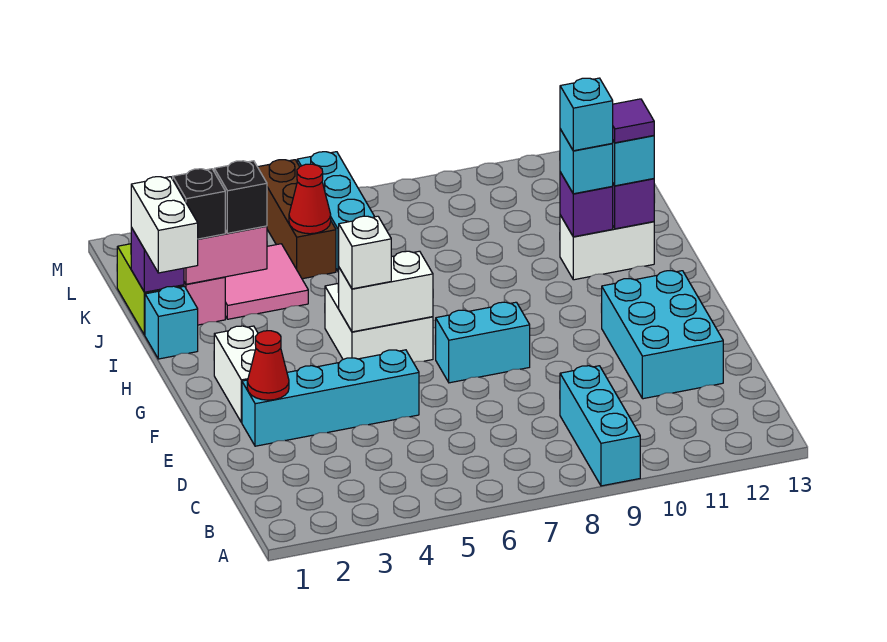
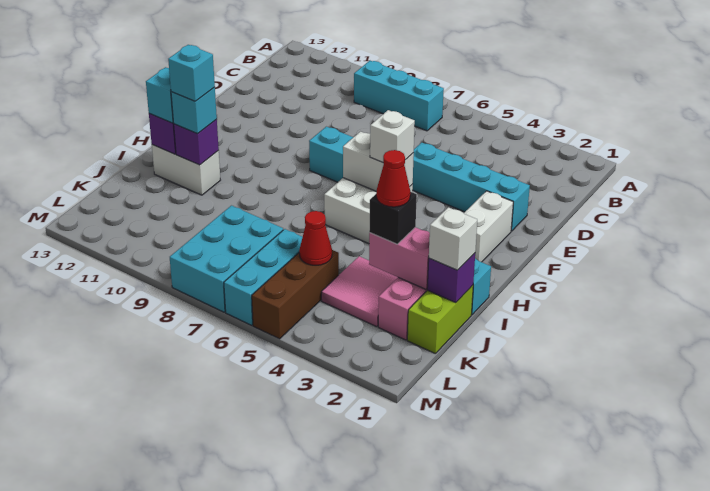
cyan 1x3 brick [560,366,640,486] -> cyan 1x3 brick turned to [354,61,444,131]
cyan 2x3 brick [602,271,723,399] -> cyan 2x3 brick moved to [170,206,283,312]
red 1x1 cone [247,331,289,400] -> red 1x1 cone moved to [376,150,410,207]
white 1x2 brick [131,177,198,273] -> white 1x1 brick [429,207,477,270]
purple 1x1 tile [613,99,654,143] -> none
black 1x1 brick [173,169,225,239] -> none

